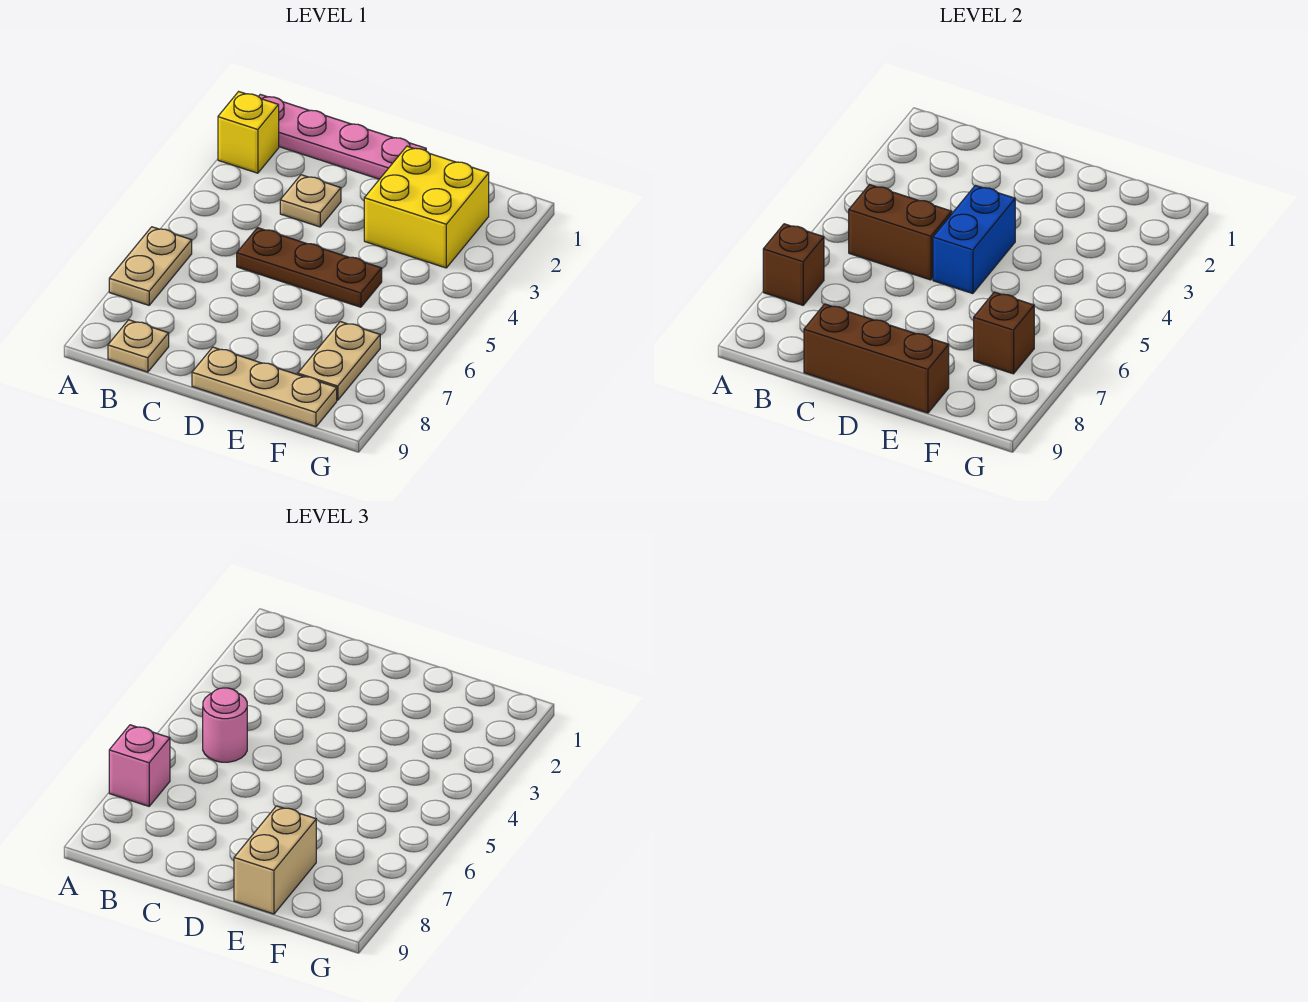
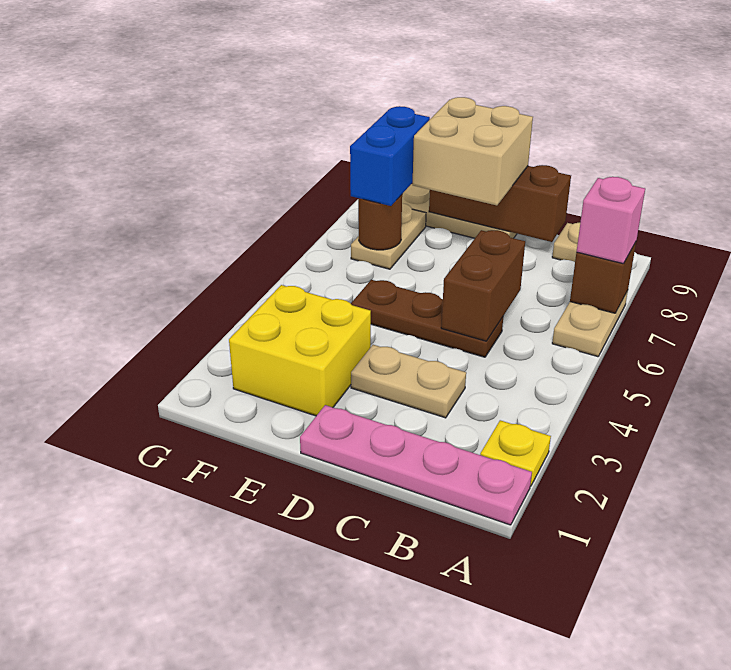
yellow 1x1 brick [218,92,279,173] -> yellow 1x1 plate [480,420,551,486]
brown 1x2 brick [849,185,952,280] -> brown 1x2 brick turned to [441,230,525,341]
pink 1x1 round brick [203,688,247,762] -> none
tan 1x1 plate [280,175,341,227] -> tan 1x2 plate [351,345,466,418]
blue 1x2 brick [933,185,1015,294] -> blue 1x2 brick moved to [350,106,430,206]
tan 1x2 brick [234,806,316,914] -> tan 2x2 brick [413,97,533,205]
brown 1x1 brick [974,292,1034,374] -> brown 1x1 round brick [358,195,402,250]

